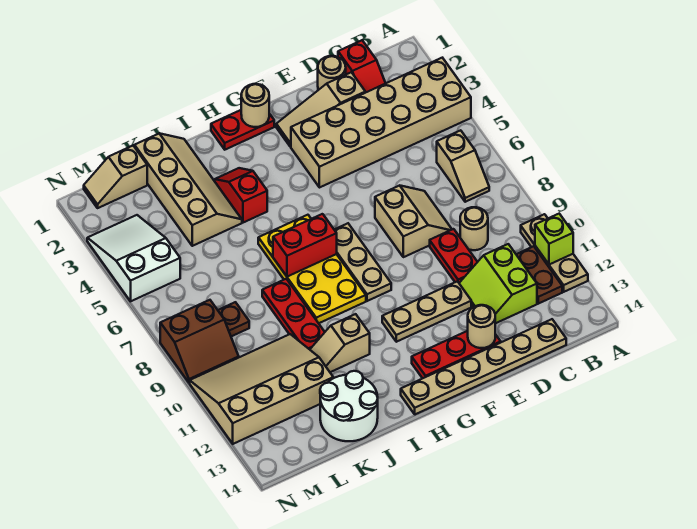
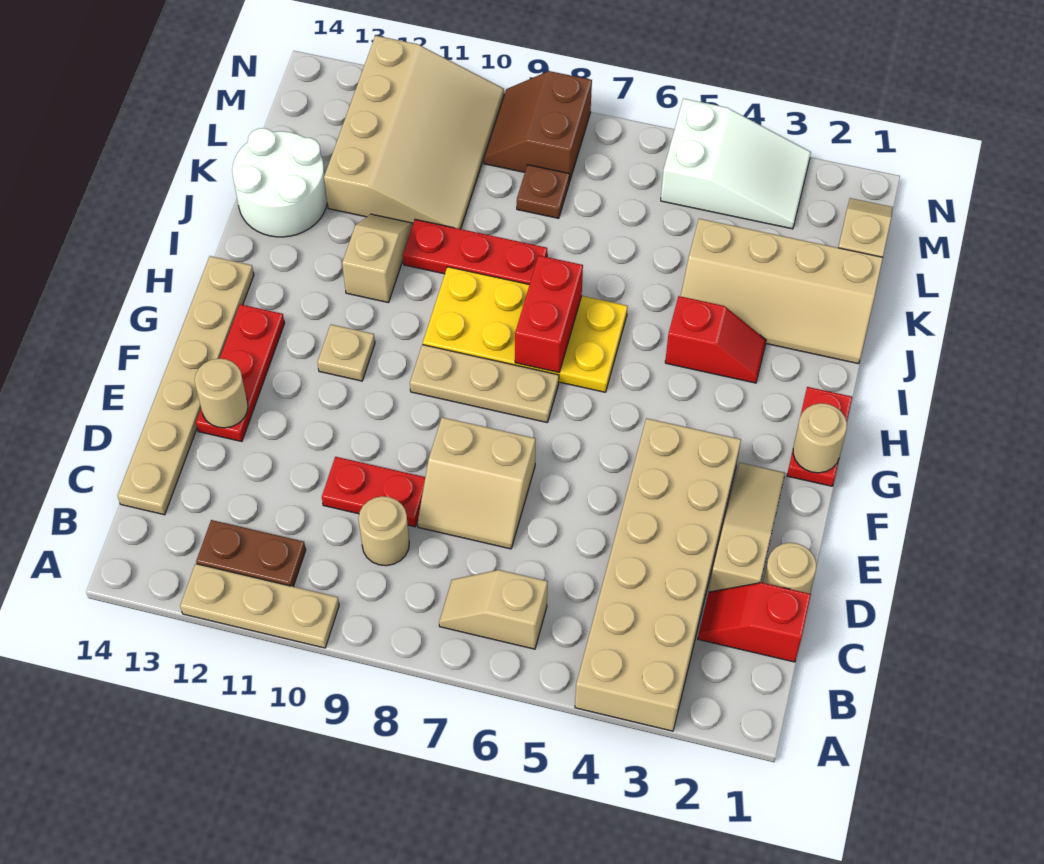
lime 1x1 brick [535,214,573,265] -> none
lime 2x2 slope [459,244,537,323] -> none
tan 1x3 plate [382,281,471,342] -> tan 1x1 plate [317,325,375,381]

